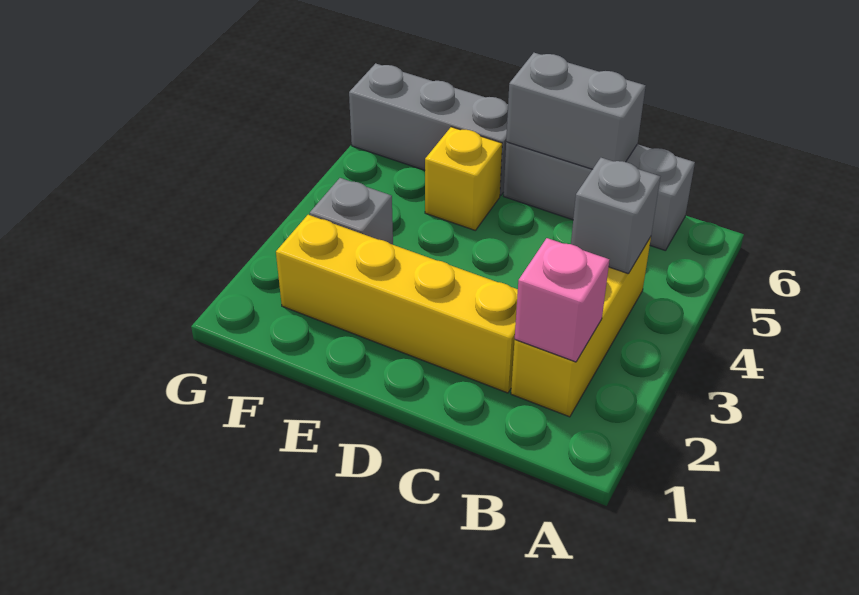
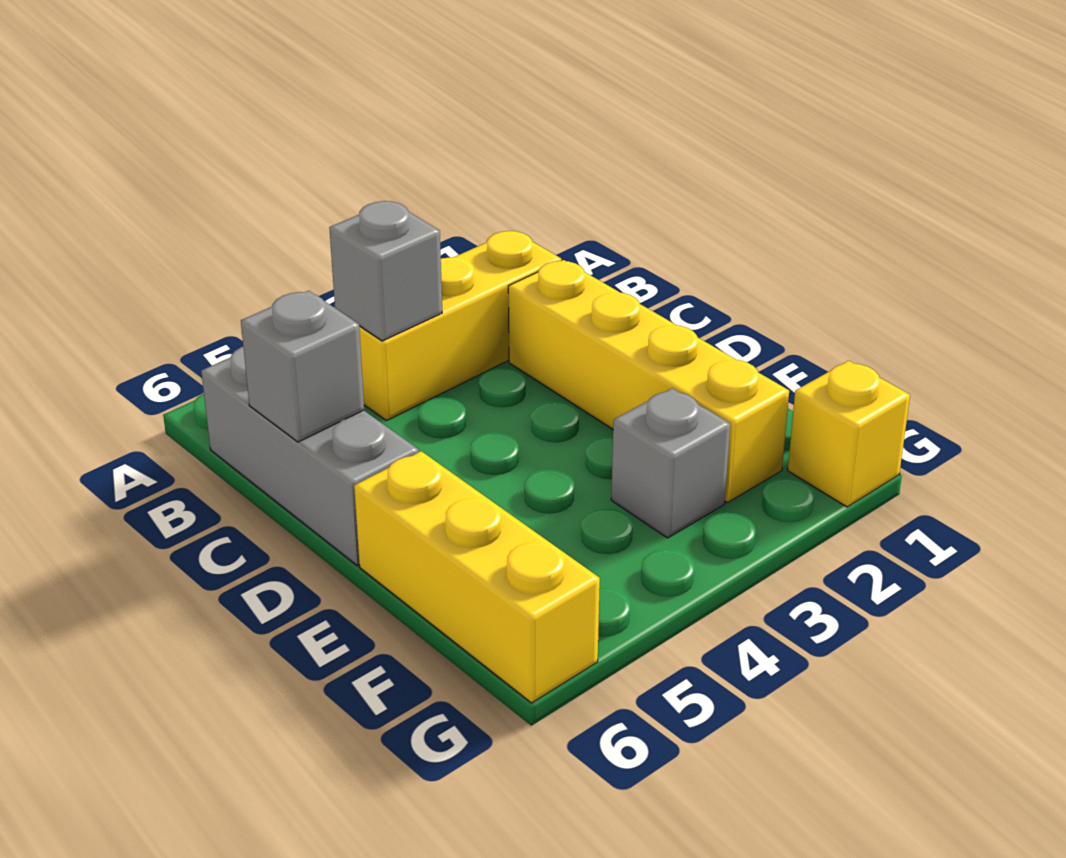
pink 1x1 brick [515,238,609,362] -> none
grey 1x2 brick [506,53,646,169] -> grey 1x1 brick [241,291,364,442]
yellow 1x1 brick [425,127,502,231] -> yellow 1x1 brick moved to [788,361,910,507]
grey 1x3 brick [349,63,508,196] -> yellow 1x3 brick [354,451,600,703]

